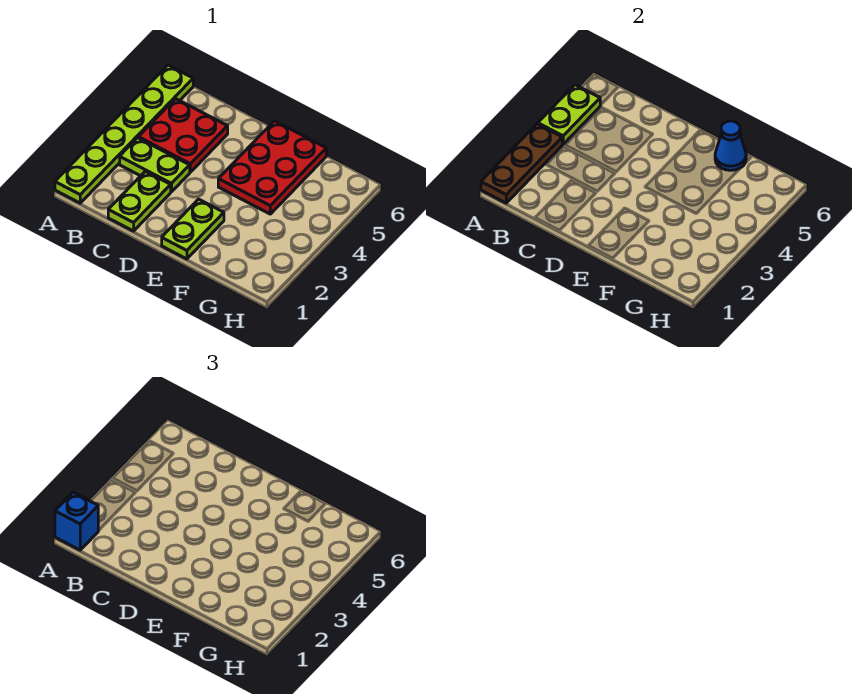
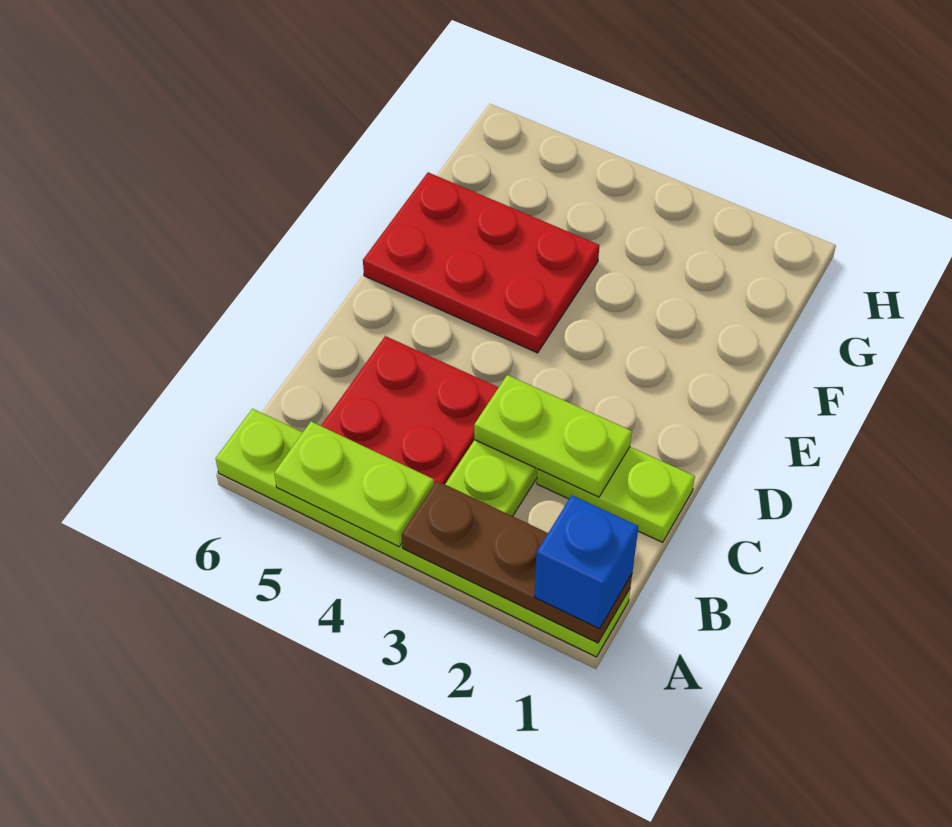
lime 1x2 plate [162,199,224,259] -> lime 1x2 plate moved to [474,375,632,497]
blue 1x1 cone [715,121,746,170] -> none

